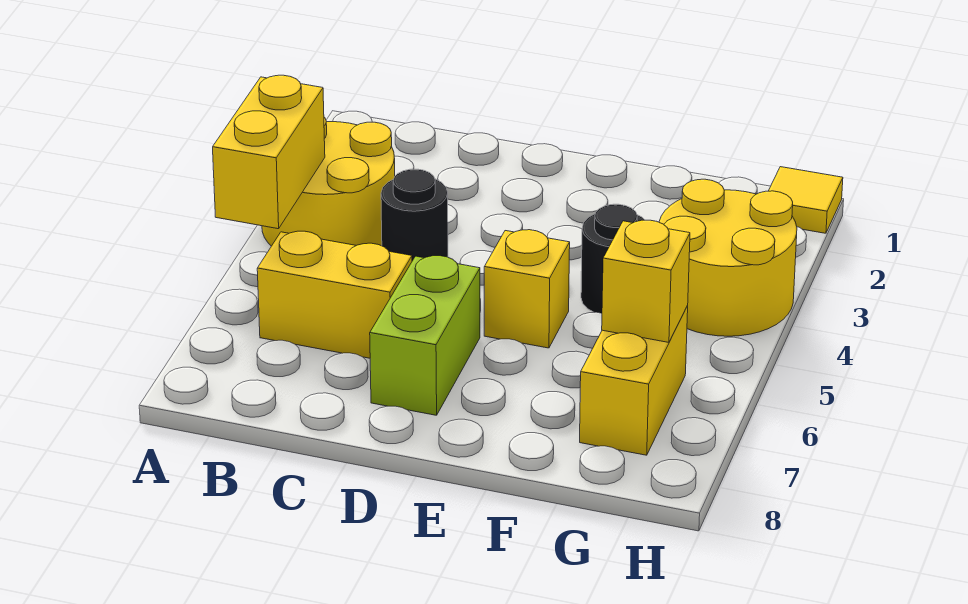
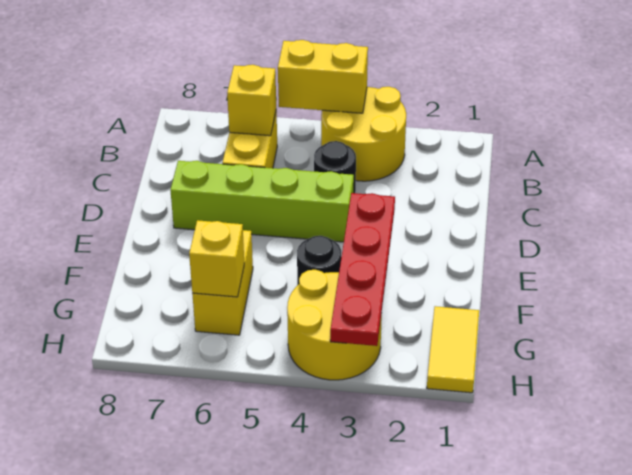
lime 1x2 brick [370,256,480,415] -> lime 1x4 brick [170,161,354,242]
none -> red 1x4 plate [330,193,395,346]
yellow 1x1 brick [484,230,570,348] -> yellow 1x1 brick moved to [227,65,276,136]
yellow 1x2 brick [580,306,688,455] -> yellow 1x2 brick turned to [192,230,253,335]
yellow 1x1 tile [769,167,843,233] -> yellow 1x2 tile [427,306,479,393]

